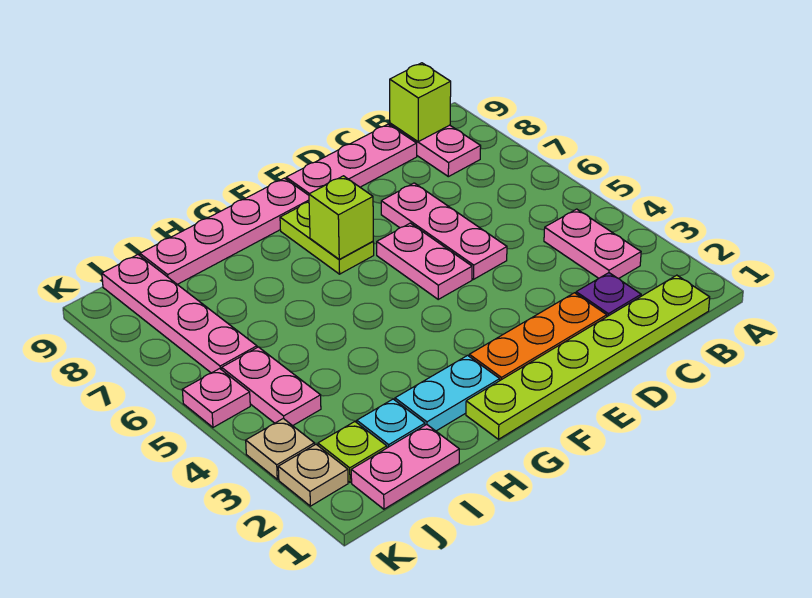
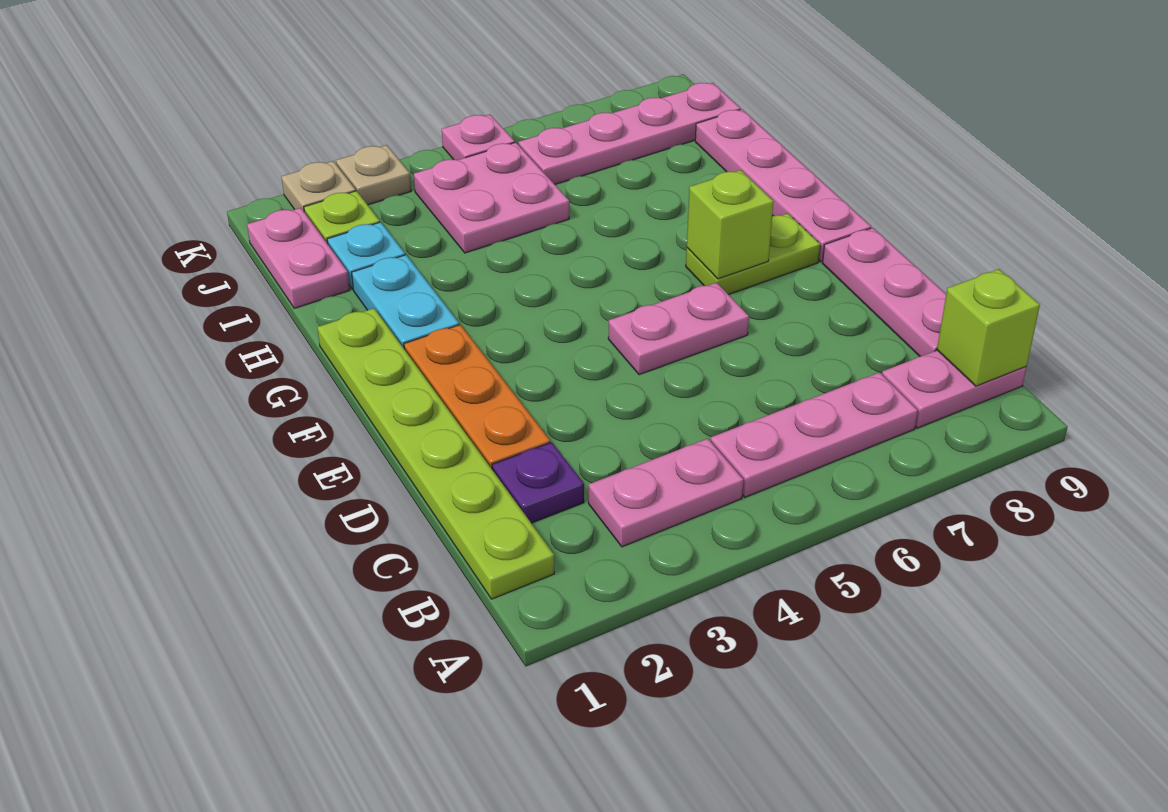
pink 1x3 plate [381,183,507,279] -> pink 1x3 plate moved to [711,372,918,497]
pink 1x2 plate [222,347,321,426] -> pink 2x2 plate [414,142,569,253]

